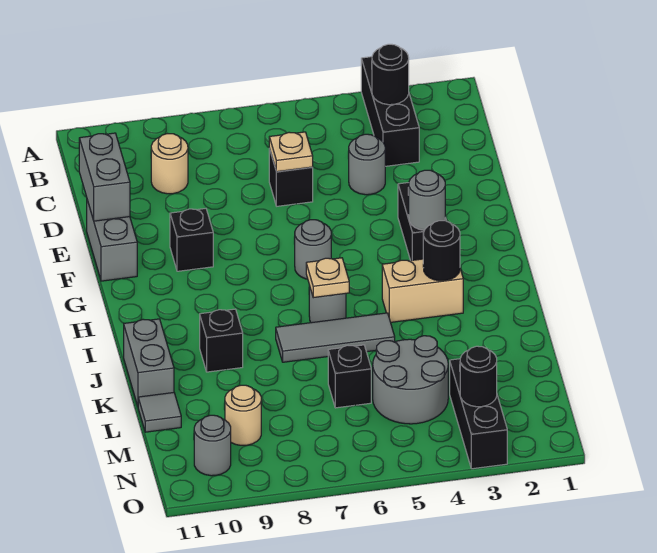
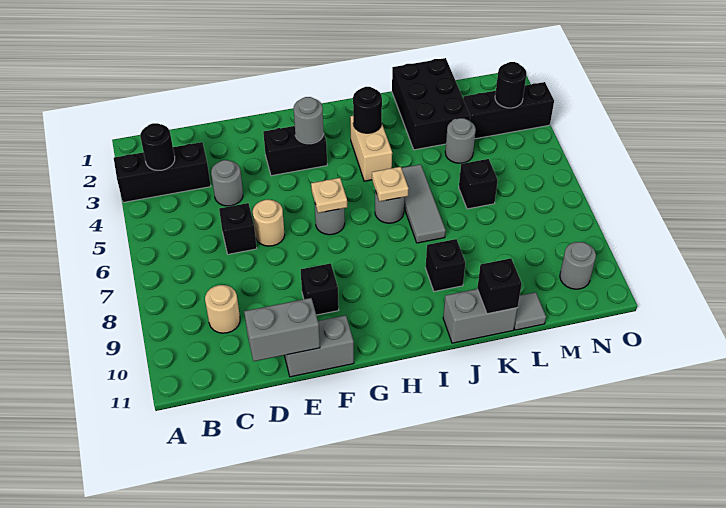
tan 1x1 plate [269,132,313,172] -> tan 1x1 plate moved to [311,178,347,213]
none -> black 2x3 brick [392,58,470,150]
none -> black 1x1 brick [477,258,522,314]
grey 2x2 round brick [373,336,448,424] -> grey 1x1 round brick [445,118,476,163]
tan 1x1 round brick [225,385,261,445] -> tan 1x1 round brick moved to [253,200,285,246]

